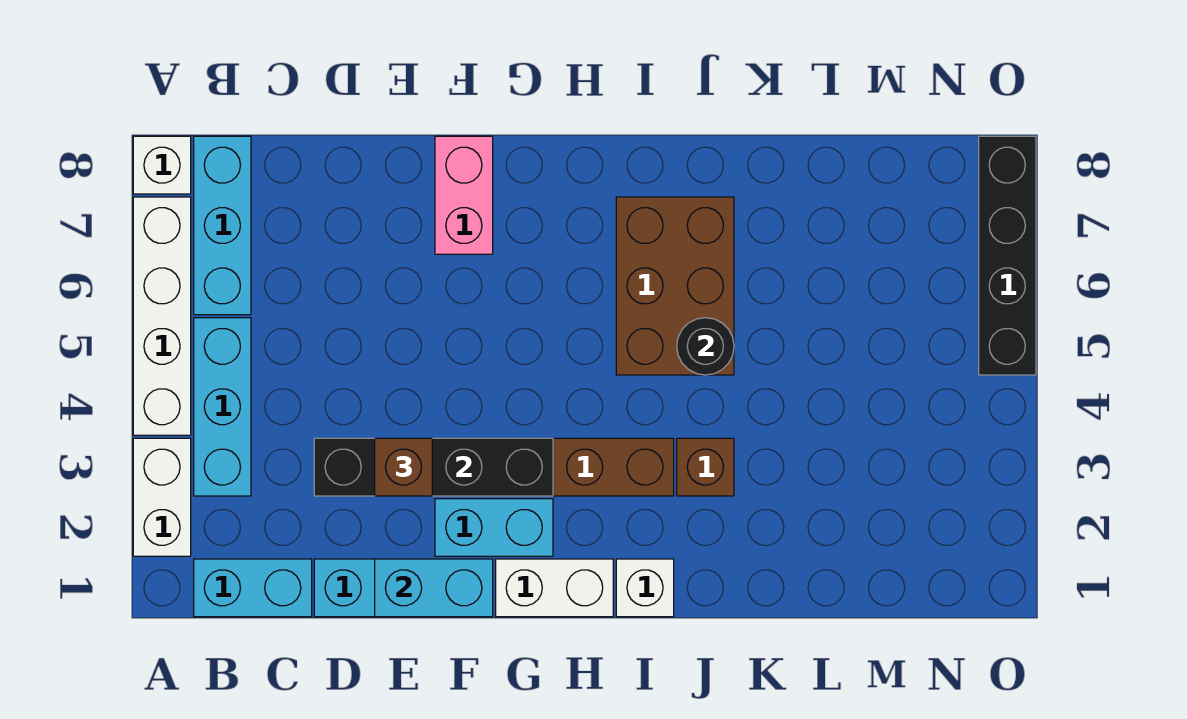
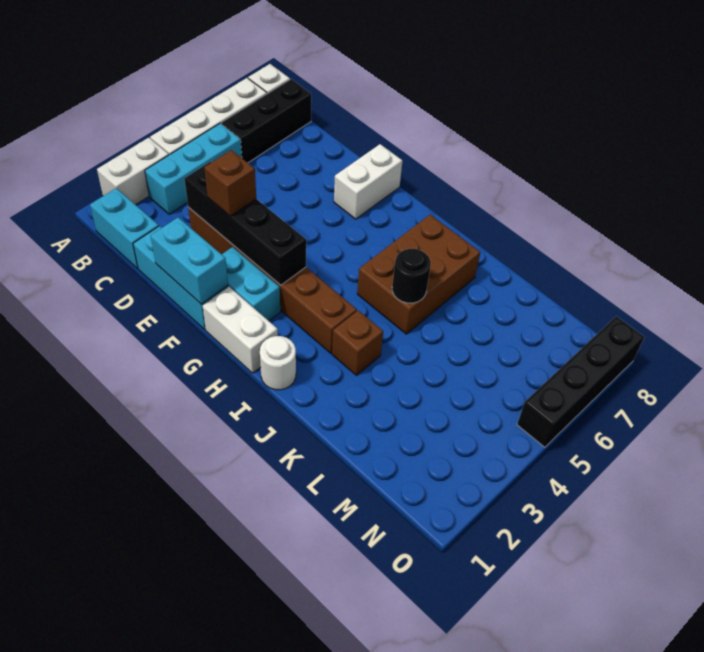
cyan 1x3 brick [194,136,251,315] -> black 1x3 brick [222,79,311,163]
pink 1x2 brick [435,136,493,254] -> white 1x2 brick [334,144,402,219]
white 1x1 brick [616,559,674,617] -> white 1x1 round brick [260,336,296,390]

